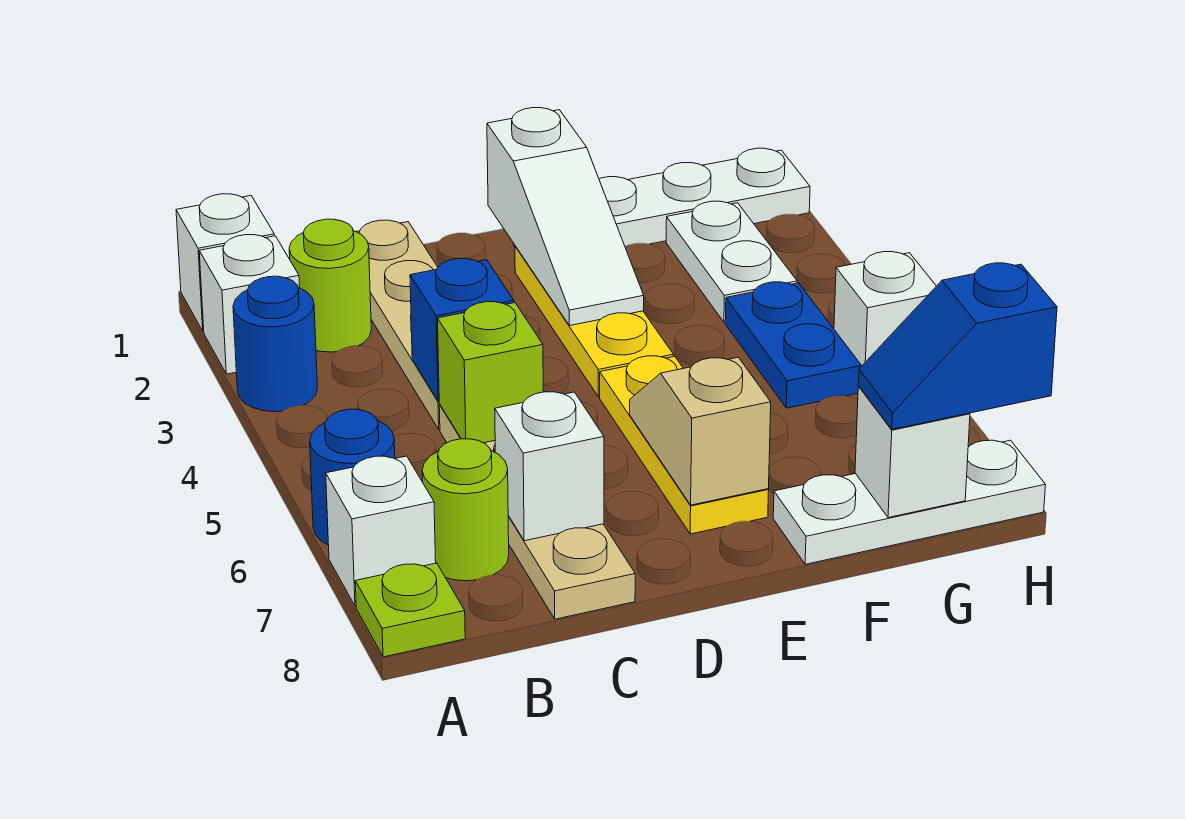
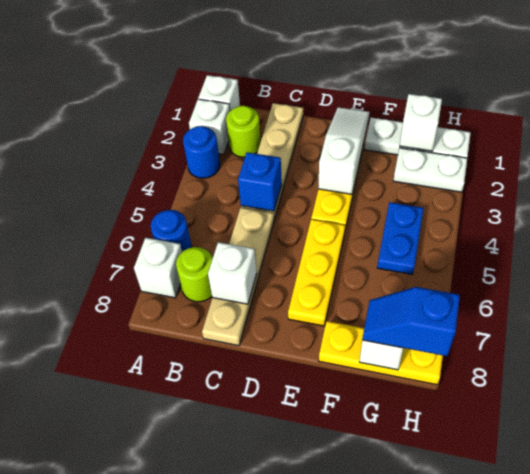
lime 1x1 plate [355,563,465,657] -> none
lime 1x1 brick [438,302,543,443] -> none
white 1x3 slope [487,108,644,326] -> white 1x3 slope turned to [318,107,369,194]
tan 1x2 slope [630,357,771,505] -> none
white 1x3 plate [773,440,1045,564] -> yellow 1x3 plate [319,321,443,385]
white 1x2 plate [666,201,797,322] -> white 1x2 plate turned to [393,148,467,192]
white 1x1 brick [834,252,936,366] -> white 1x1 brick moved to [400,94,442,151]

